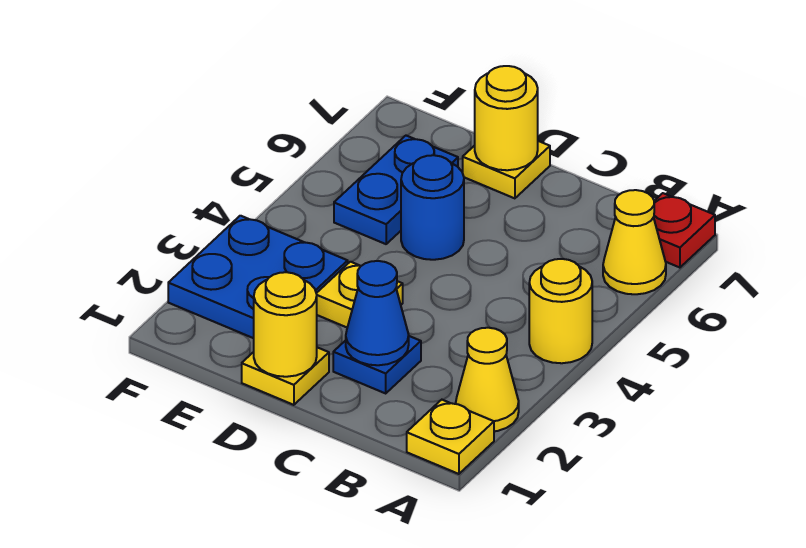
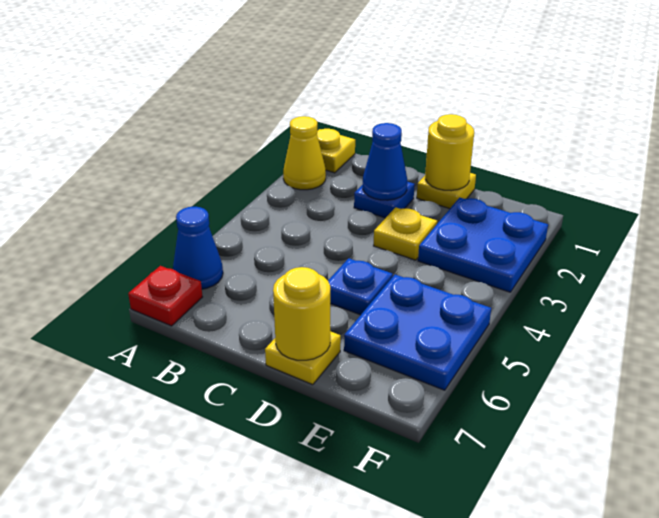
yellow 1x1 round brick [529,259,592,363] -> none
yellow 1x1 cone [603,190,666,294] -> blue 1x1 cone [173,207,223,289]
blue 1x1 round brick [401,155,464,260] -> blue 1x1 plate [328,258,393,315]
blue 1x2 plate [334,136,458,244] -> blue 2x2 plate [344,275,491,390]

